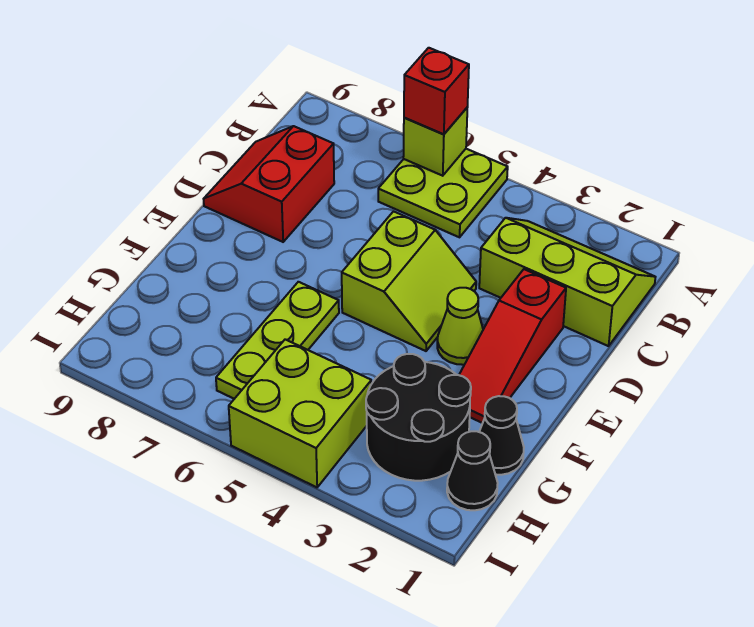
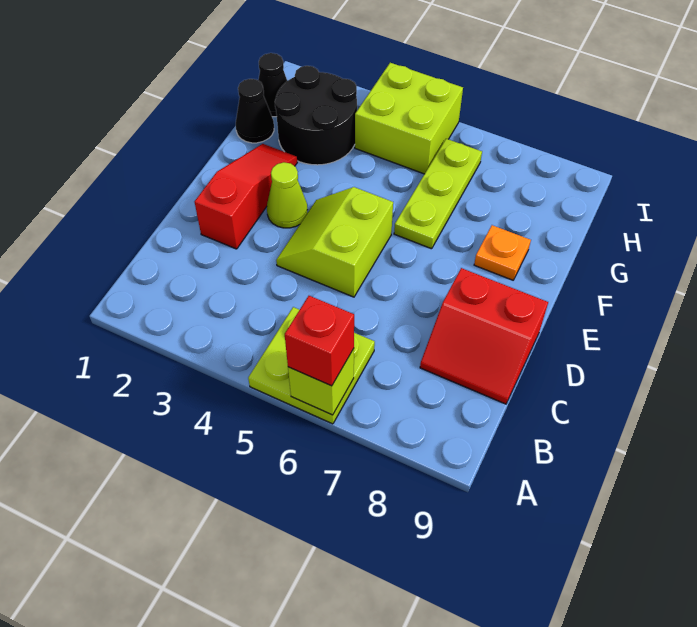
lime 2x3 slope [479,218,655,346] -> none
red 2x2 slope [204,126,334,242] -> red 2x2 slope turned to [420,268,548,404]
none -> orange 1x1 plate [474,225,531,280]

